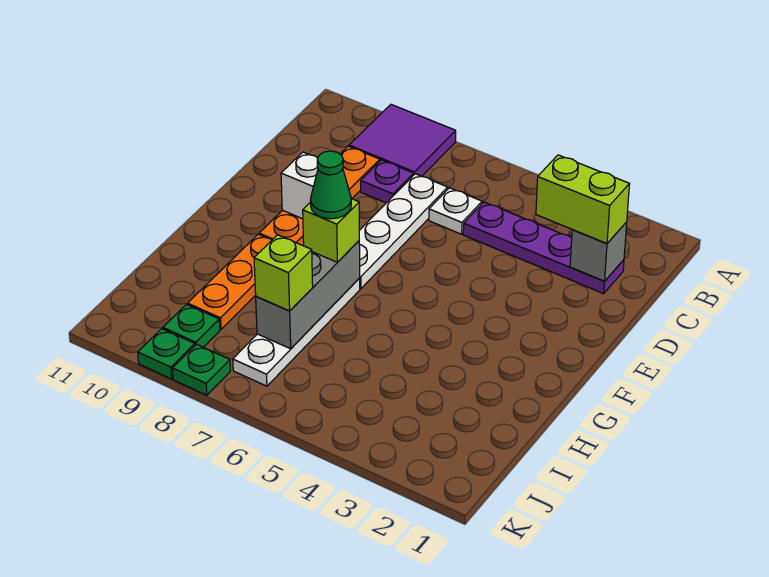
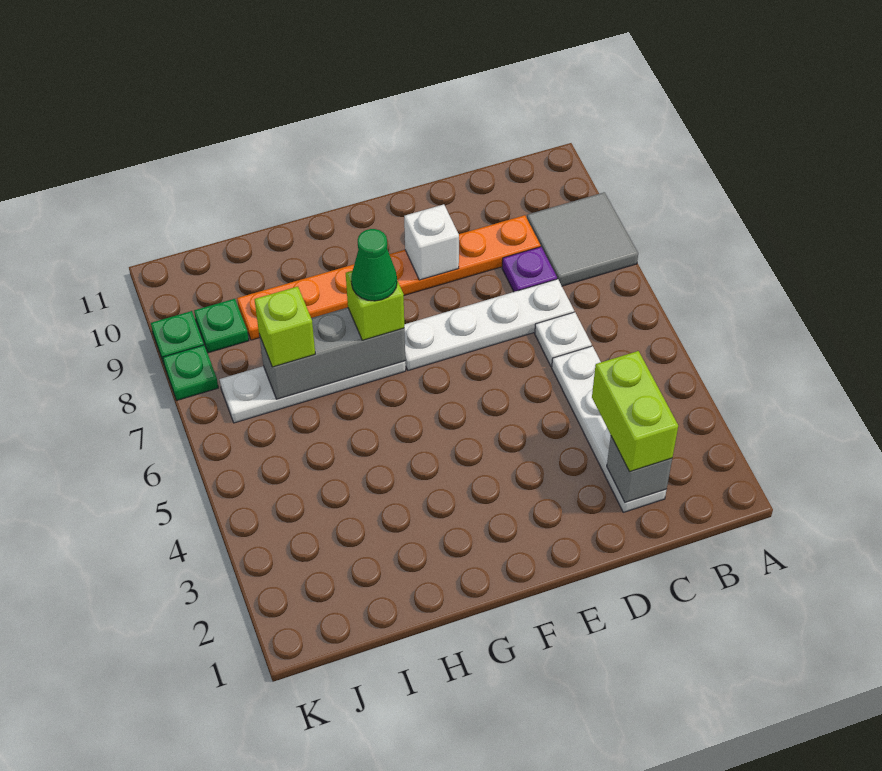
purple 2x2 tile [349,105,456,176] -> grey 2x2 tile [527,192,638,286]
purple 1x4 plate [463,202,624,294] -> white 1x4 plate [552,346,667,512]

